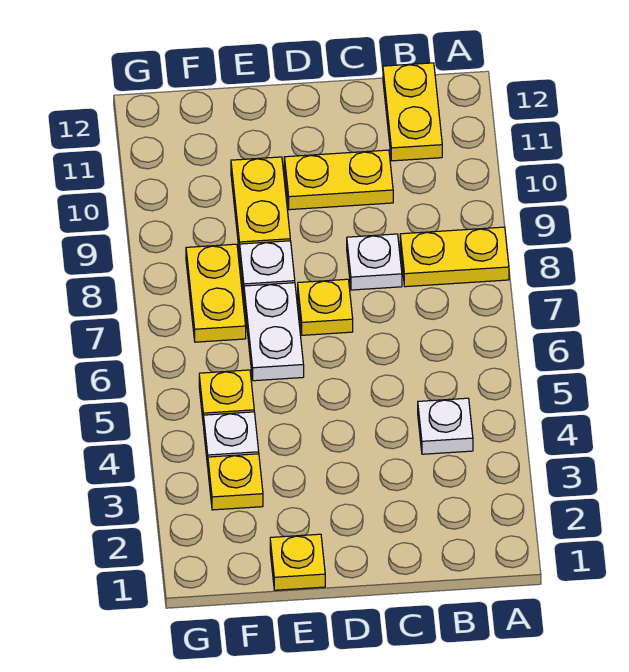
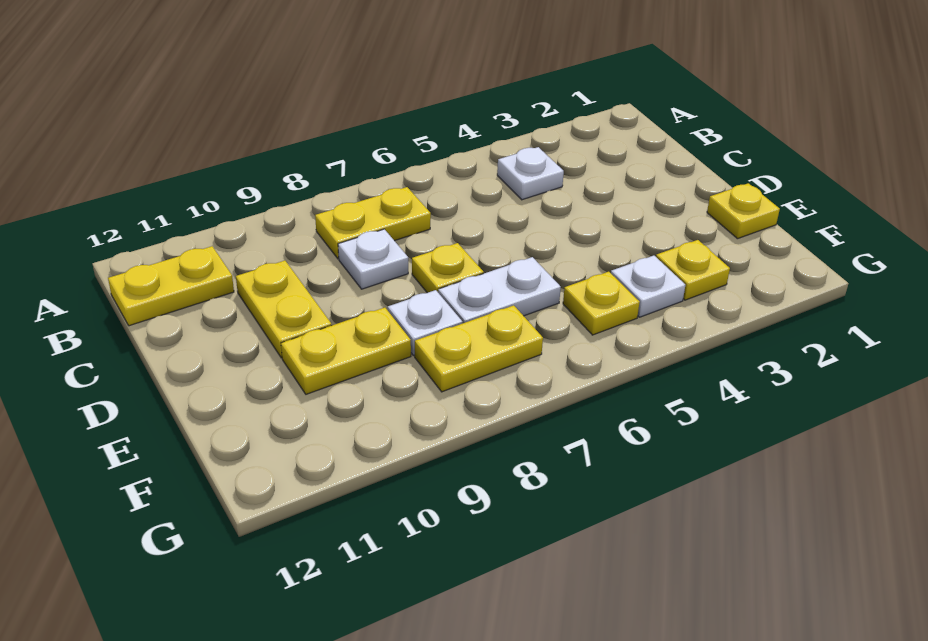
yellow 1x2 plate [400,227,509,287] -> yellow 1x2 plate turned to [315,187,431,259]

